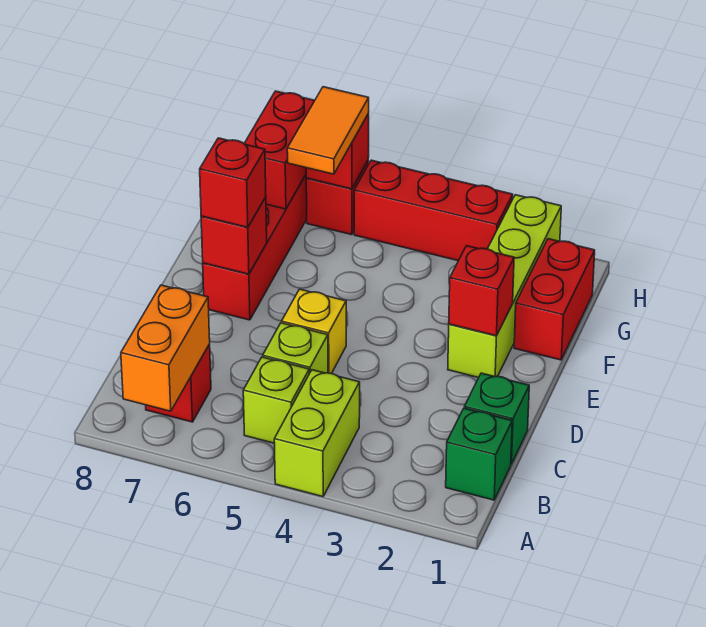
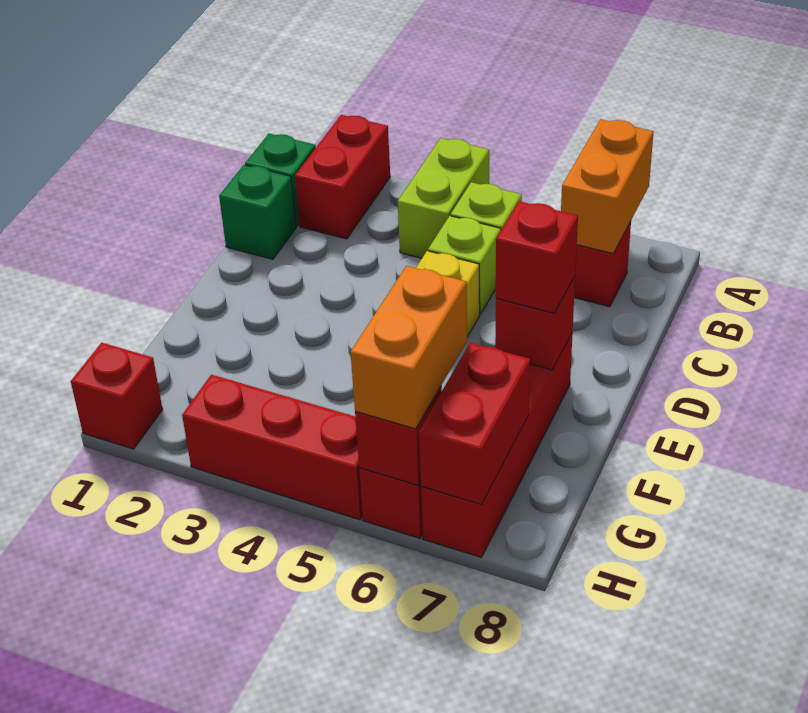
lime 1x4 brick [448,195,561,378] -> none
red 1x1 brick [449,246,514,336] -> red 1x1 brick moved to [71,343,163,449]
red 1x2 brick [514,239,595,360] -> red 1x2 brick moved to [295,115,390,239]
orange 1x2 tile [287,87,369,174] -> orange 1x2 brick [351,266,467,429]

